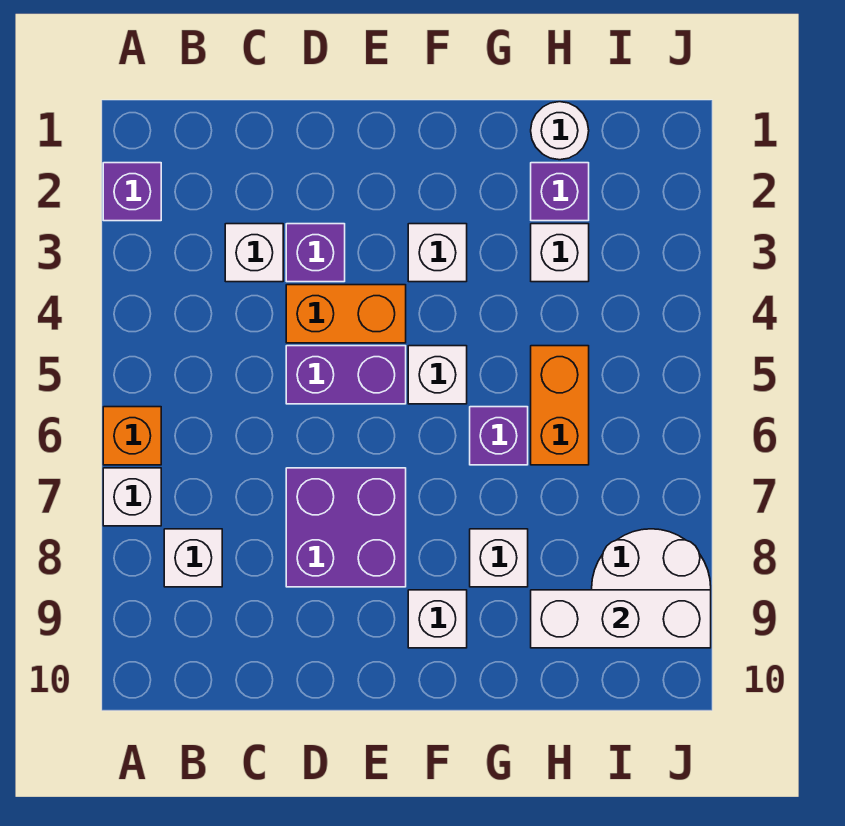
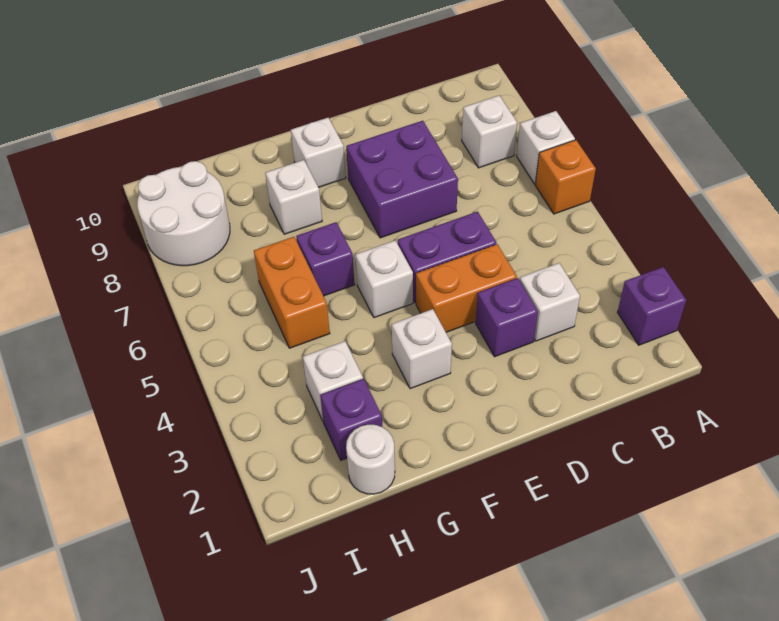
white 1x3 brick [531,590,711,648] -> none

